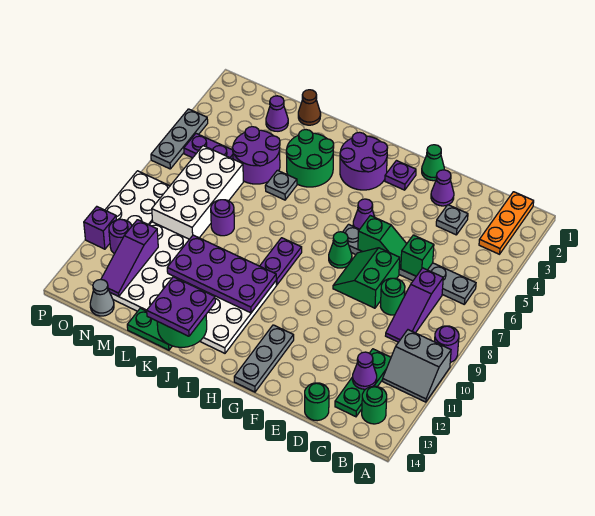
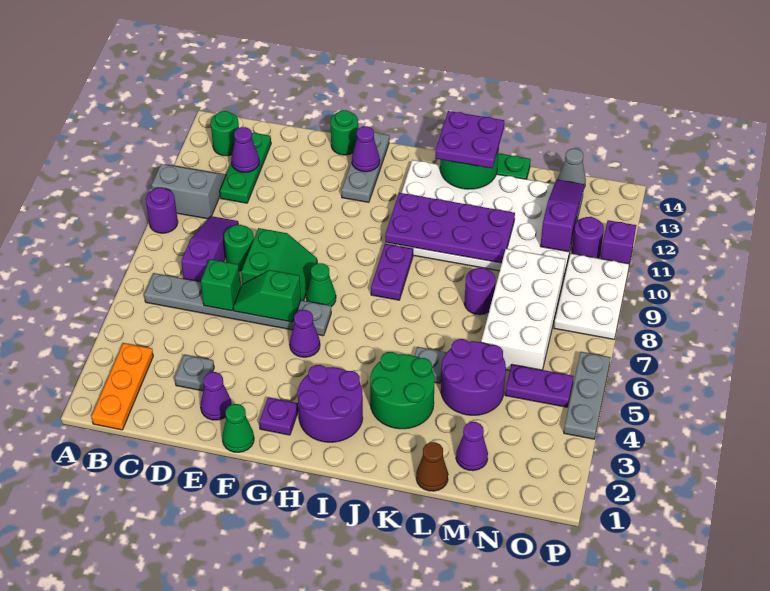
green 1x1 round brick [305,383,329,421] -> green 1x1 round brick moved to [331,110,358,155]
none -> purple 1x1 cone [352,126,380,172]

